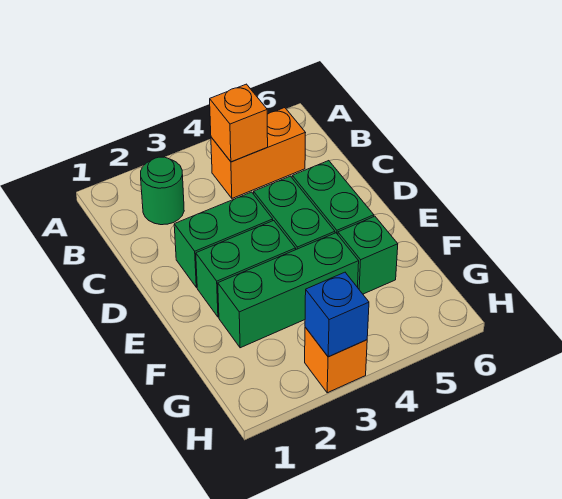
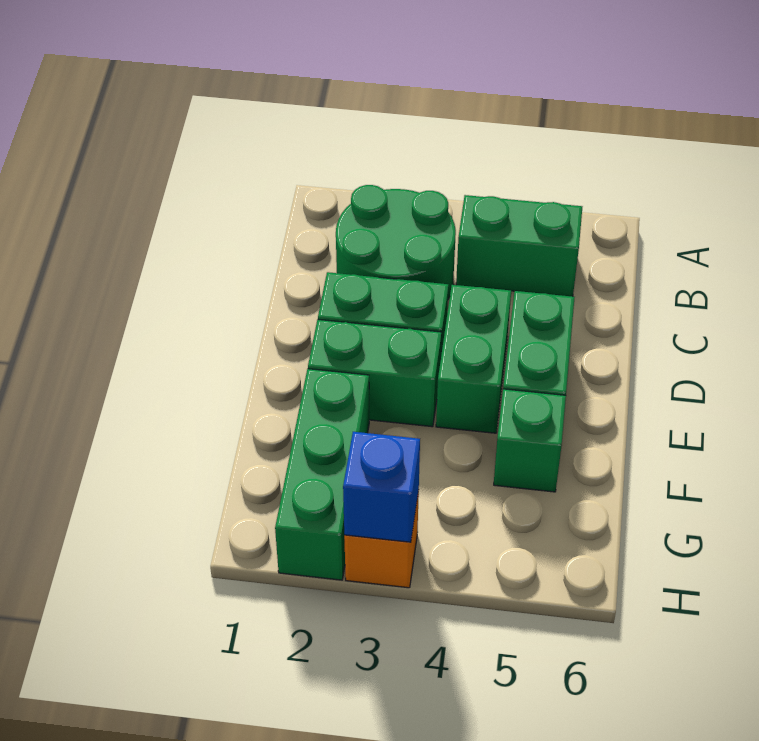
green 1x1 round brick [141,157,184,225] -> green 2x2 round brick [336,185,456,299]
orange 1x2 brick [211,108,306,198] -> green 1x2 brick [456,195,582,297]
orange 1x1 brick [210,84,268,162] -> none
green 1x3 brick [218,233,359,348] -> green 1x3 brick turned to [275,369,369,580]

